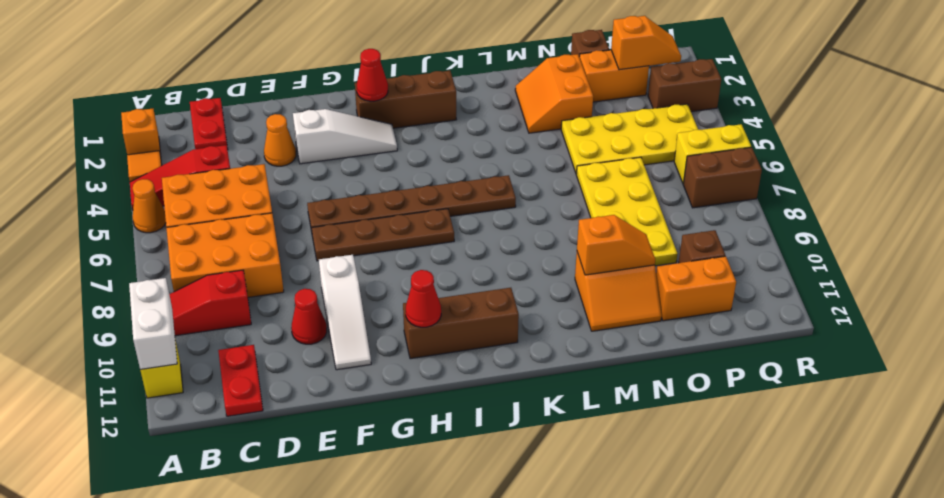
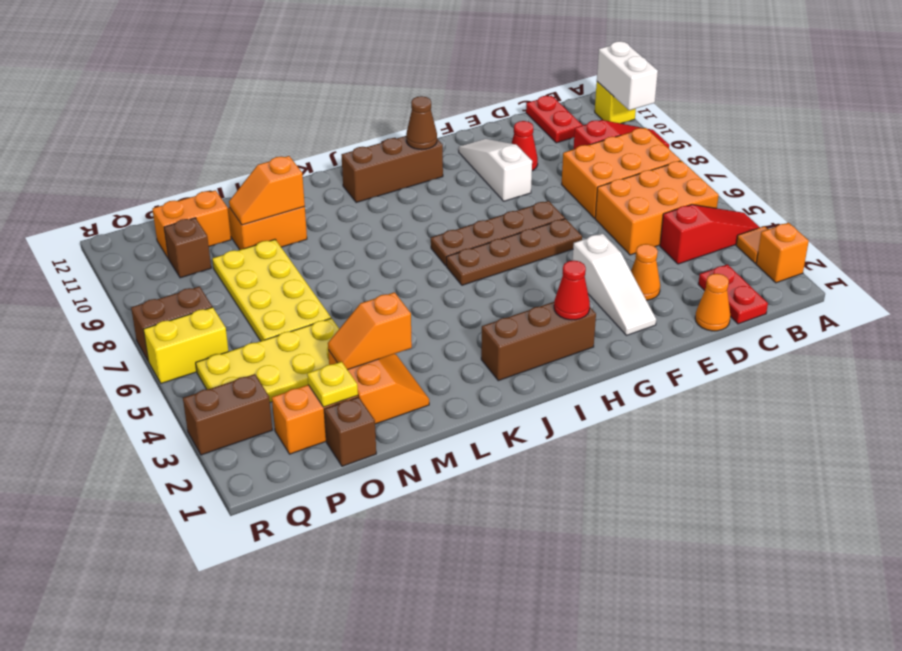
orange 1x1 cone [133,179,166,233] -> orange 1x1 cone moved to [695,274,730,331]
white 1x3 slope [293,109,397,164] -> white 1x3 slope turned to [573,234,656,335]
brown 1x6 plate [307,175,516,231] -> brown 1x4 plate [446,219,582,285]
red 1x1 cone [406,270,441,327] -> brown 1x1 cone [406,96,437,149]
none -> yellow 1x1 plate [307,362,358,407]
orange 1x2 slope [611,16,681,70] -> orange 1x2 slope moved to [328,292,412,370]

